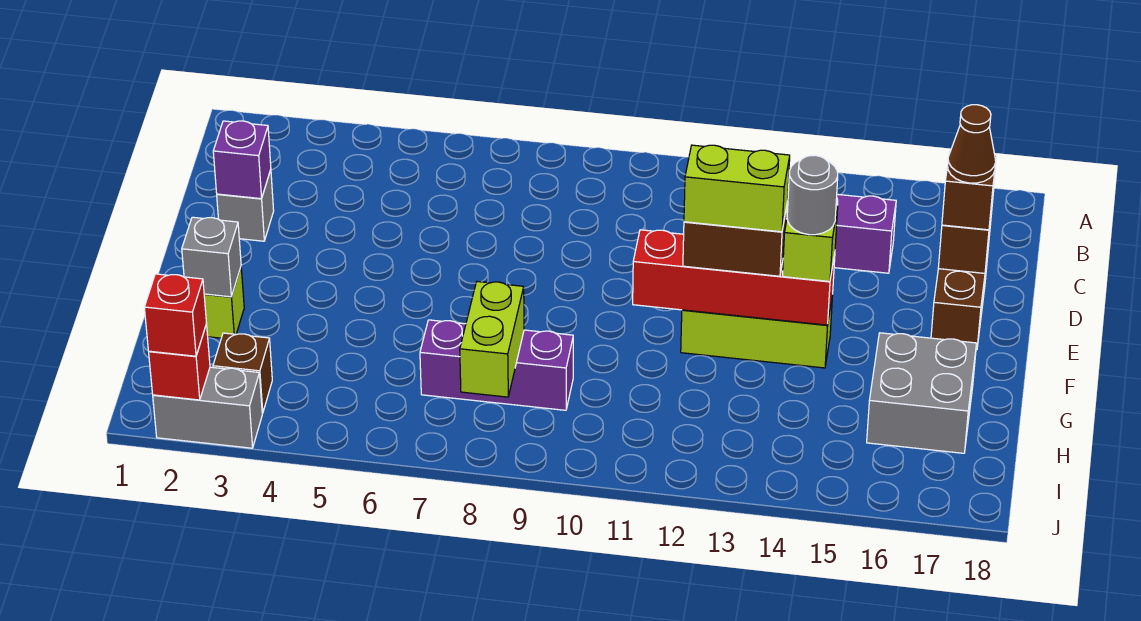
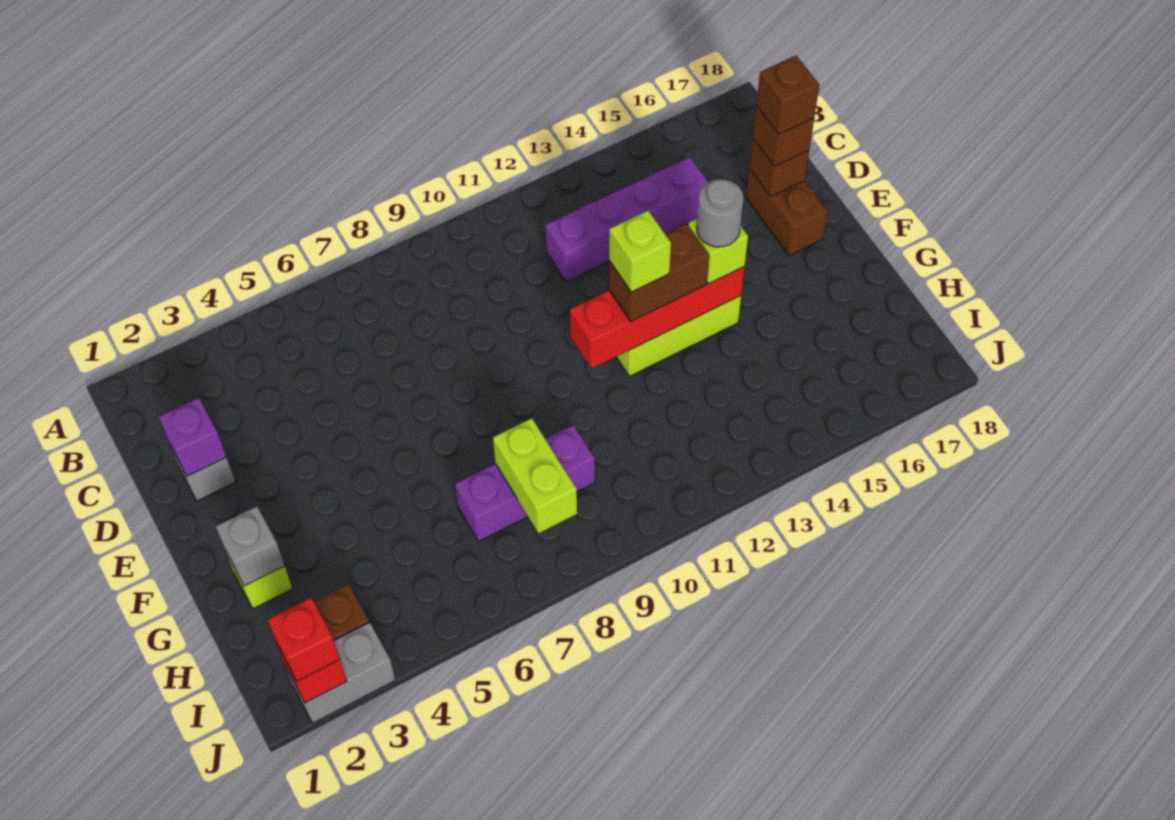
brown 1x1 cone [948,105,996,183] -> brown 1x1 brick [756,56,819,134]
lime 1x2 brick [684,145,790,232] -> lime 1x1 brick [609,211,671,292]
grey 2x2 brick [867,333,977,453] -> none

